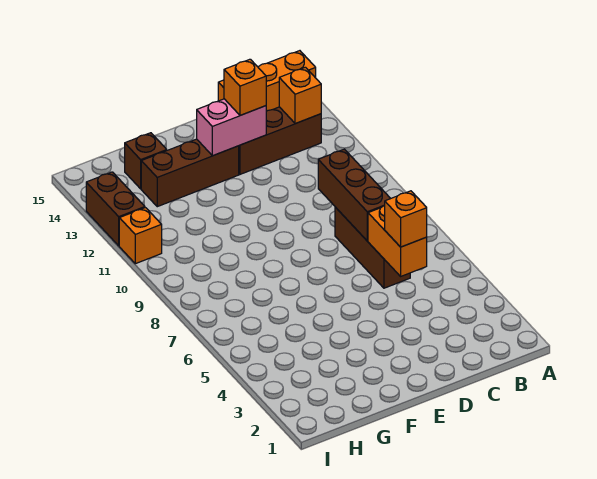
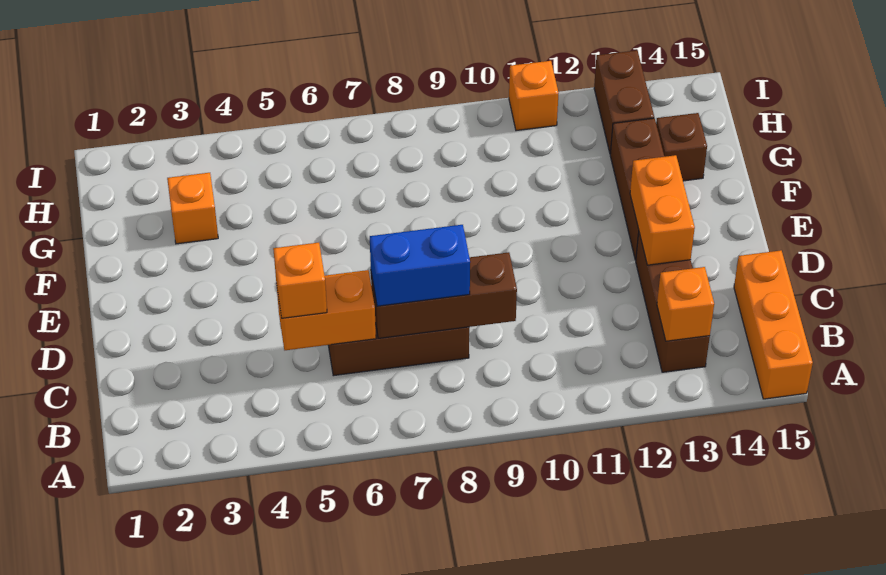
none -> blue 1x2 brick [370,225,470,306]
pink 1x2 brick [197,99,266,156] -> orange 1x2 brick [630,155,695,265]
orange 1x1 brick [224,59,266,115] -> orange 1x1 brick moved to [167,173,218,244]
brown 1x2 brick [86,172,145,246] -> brown 1x2 brick turned to [594,50,654,154]

